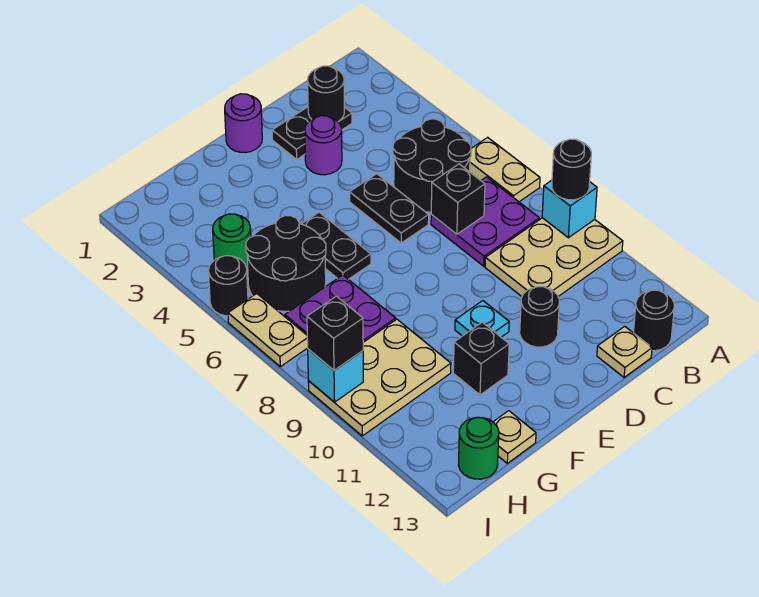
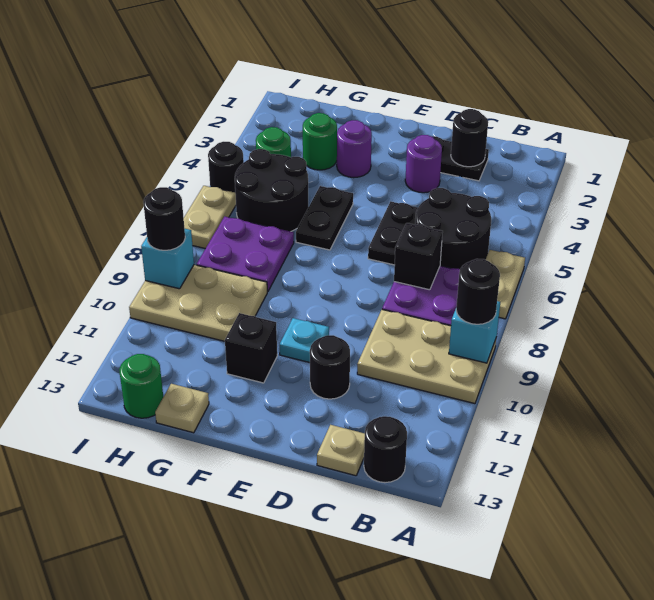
purple 1x1 round brick [225,94,262,153] -> purple 1x1 round brick moved to [337,120,372,178]
none -> green 1x1 round brick [303,113,337,170]
black 1x1 brick [307,296,363,370] -> black 1x1 round brick [143,187,185,250]

